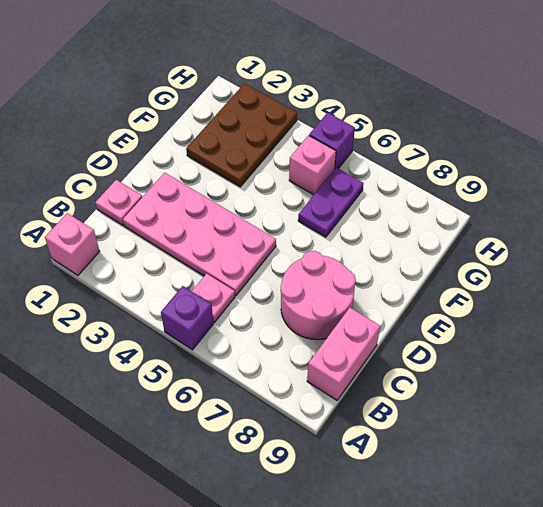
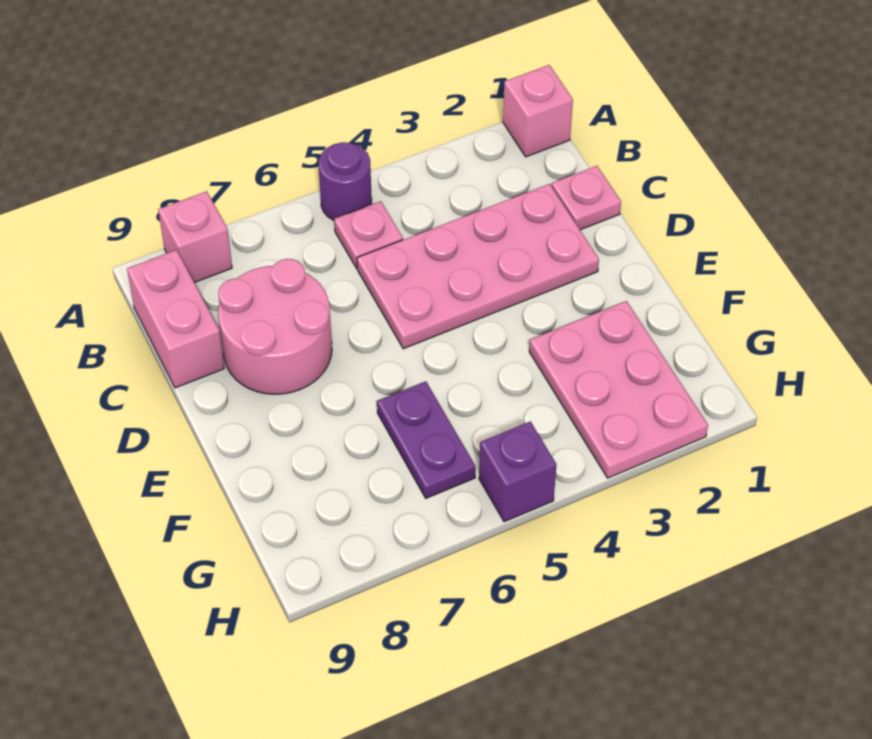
purple 1x1 brick [161,286,213,350] -> purple 1x1 round brick [319,142,372,220]
brown 2x3 plate [186,83,297,187] -> pink 2x3 plate [529,301,708,478]
pink 1x1 brick [289,135,336,195] -> pink 1x1 brick moved to [158,191,232,283]

